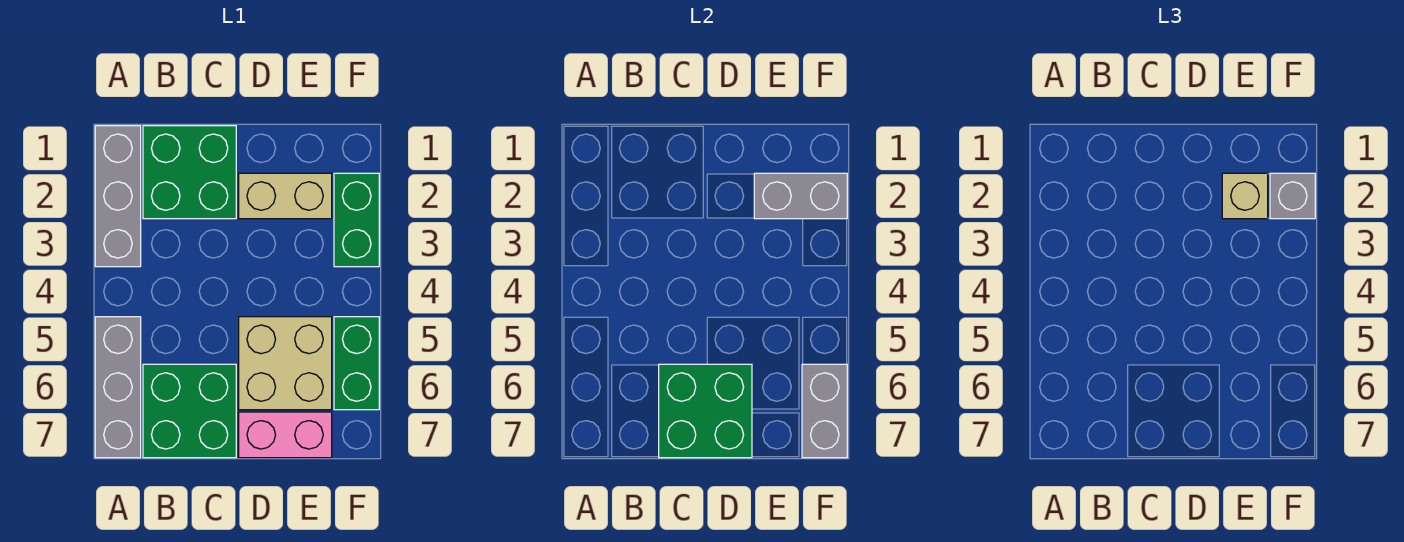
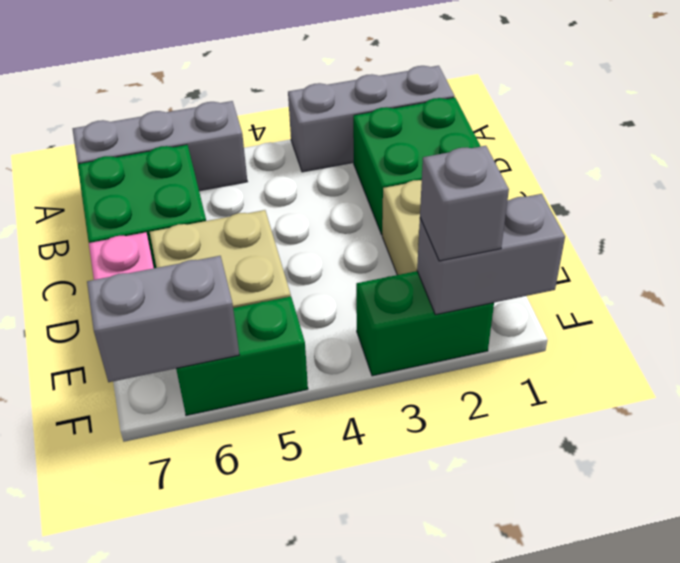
green 2x2 brick [659,364,752,458] -> none
grey 1x2 brick [754,173,847,219] -> grey 1x2 brick turned to [417,194,565,315]
tan 1x1 brick [1222,173,1268,219] -> none

